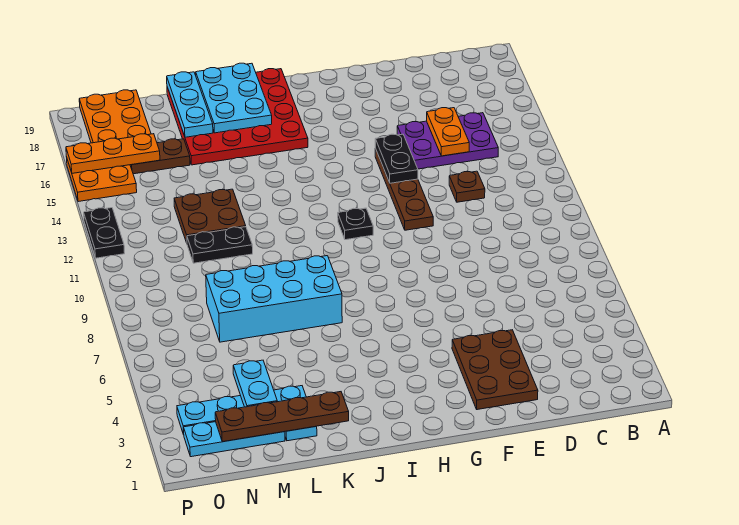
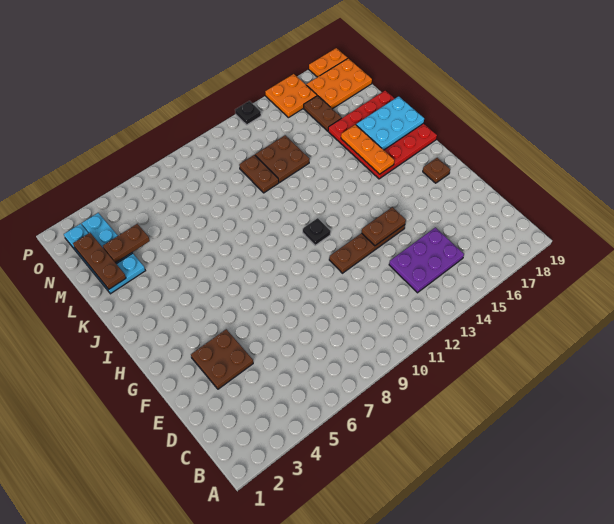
purple 2x3 plate [397,113,498,169] -> purple 2x3 plate turned to [389,227,464,293]
brown 1x1 plate [449,171,485,202] -> brown 1x1 plate moved to [423,158,450,183]
orange 1x2 plate [427,108,469,156] -> orange 1x2 plate moved to [309,48,348,77]
brown 2x3 plate [452,330,538,410] -> brown 2x2 plate [191,329,253,389]
black 1x2 plate [375,134,418,183] -> brown 1x2 plate [362,207,406,246]
cyan 2x4 brick [206,256,342,342] -> none
brown 1x4 plate [215,392,349,442] -> brown 1x3 plate [73,233,126,289]
black 1x2 plate [187,227,253,263] -> brown 1x2 plate [239,155,279,193]
cyan 1x3 plate [167,72,213,137] -> none
cyan 1x2 plate [233,360,277,407] -> brown 1x2 plate [103,224,150,263]
orange 1x3 plate [66,134,160,173] -> orange 1x3 plate moved to [341,125,394,174]
black 1x2 plate [84,208,125,258] -> black 1x1 plate [235,101,261,125]

